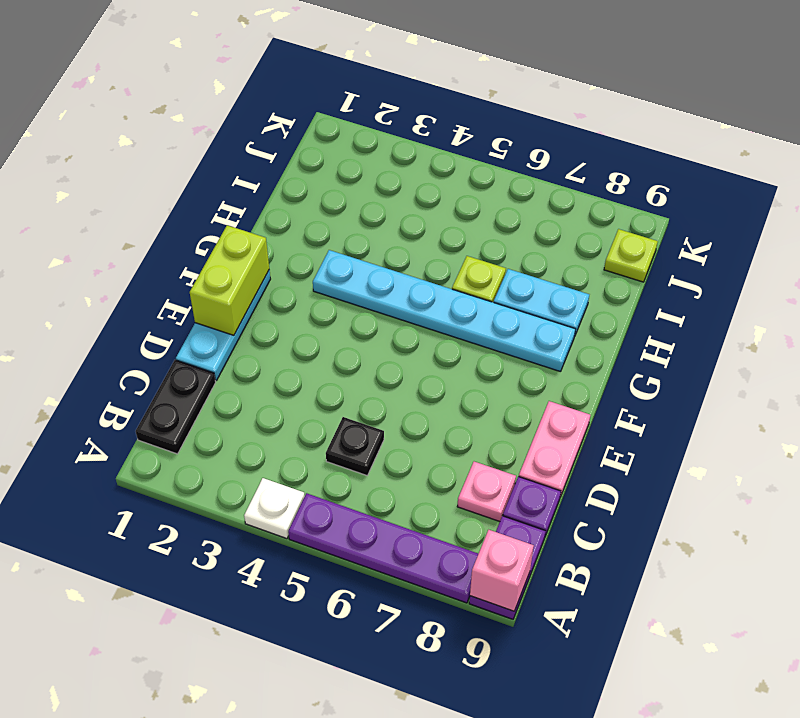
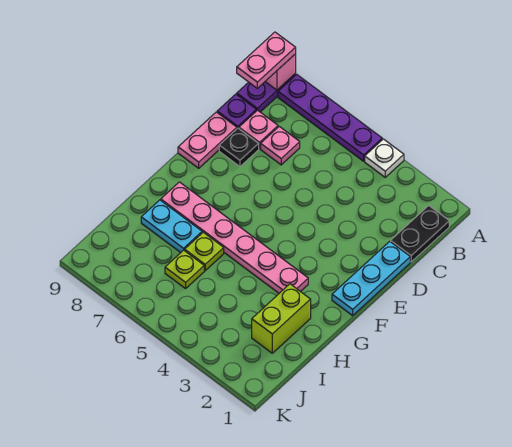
none -> pink 1x2 plate [237,32,296,88]
black 1x1 plate [326,417,384,475] -> black 1x1 plate moved to [219,128,259,166]
none -> pink 1x1 plate [261,127,300,165]
lime 1x2 brick [190,225,269,335] -> lime 1x2 brick moved to [252,284,311,353]
cyan 1x6 plate [313,250,575,372] -> pink 1x6 plate [161,182,308,293]
lime 1x1 plate [604,229,658,282] -> lime 1x1 plate moved to [165,250,204,289]

